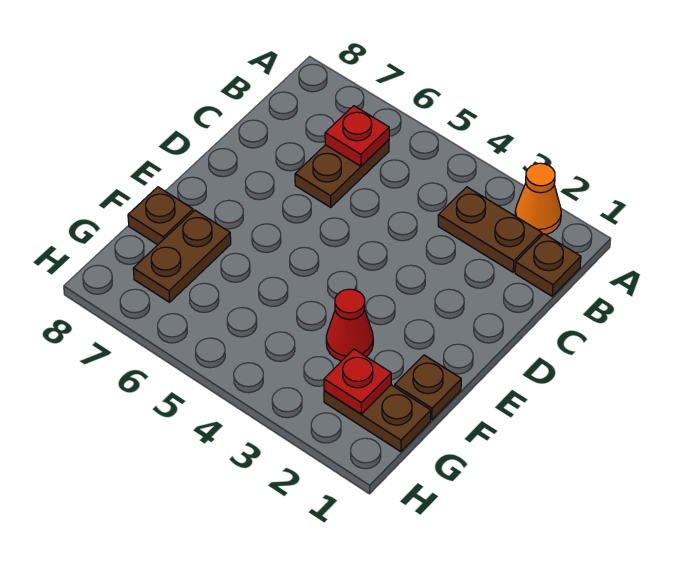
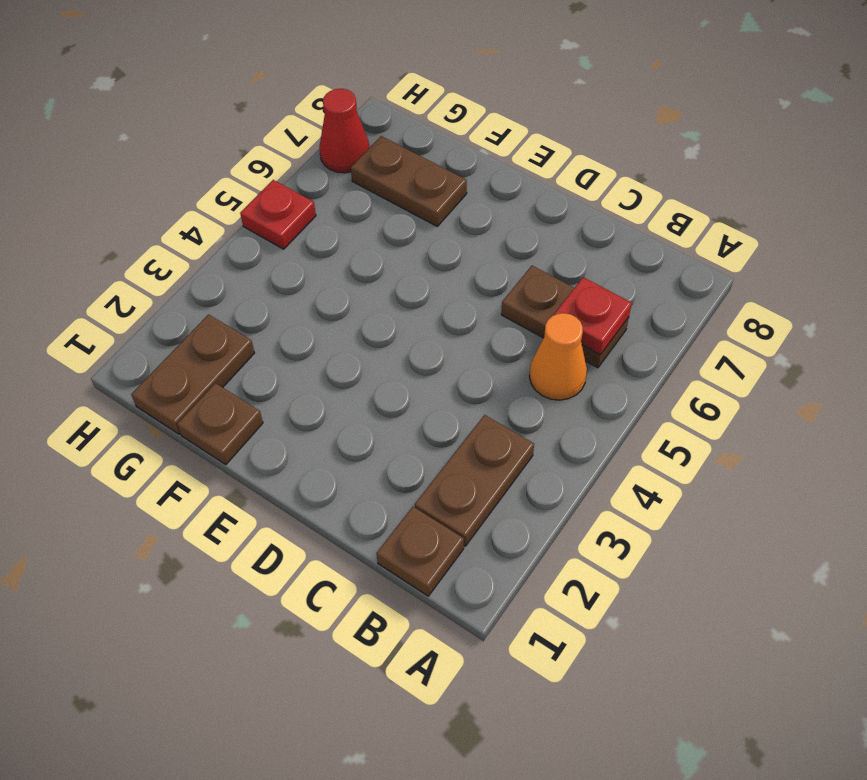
orange 1x1 cone [515,163,561,235] -> orange 1x1 cone moved to [529,313,587,400]
red 1x1 cone [326,289,373,361] -> red 1x1 cone moved to [319,89,370,173]
brown 1x1 plate [128,187,193,245] -> none
red 1x1 plate [324,349,391,414] -> red 1x1 plate moved to [240,180,316,249]

